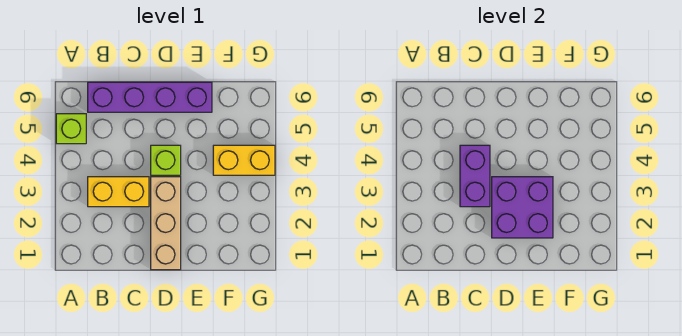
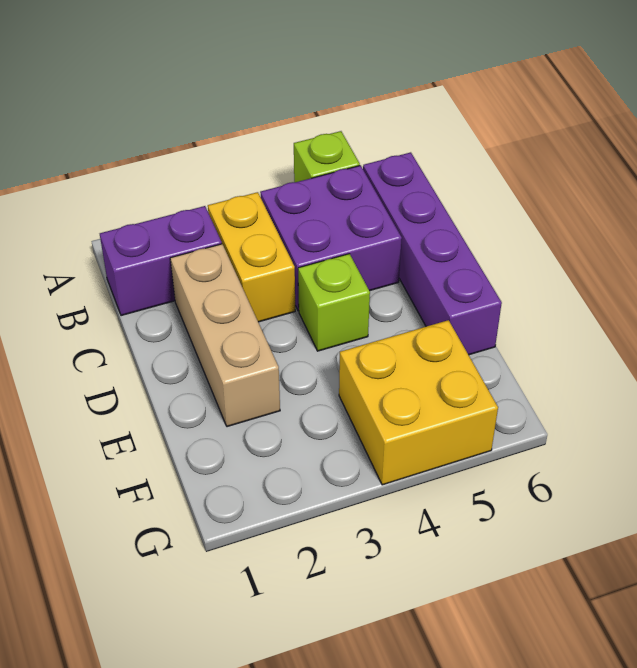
purple 1x2 brick [460,145,490,207] -> purple 1x2 brick moved to [100,206,222,316]
tan 1x3 brick [151,177,181,270] -> tan 1x3 brick turned to [170,244,280,427]
purple 2x2 brick [492,177,553,238] -> purple 2x2 brick moved to [260,165,402,311]
yellow 1x2 brick [213,145,275,175] -> yellow 2x2 brick [339,320,498,485]

